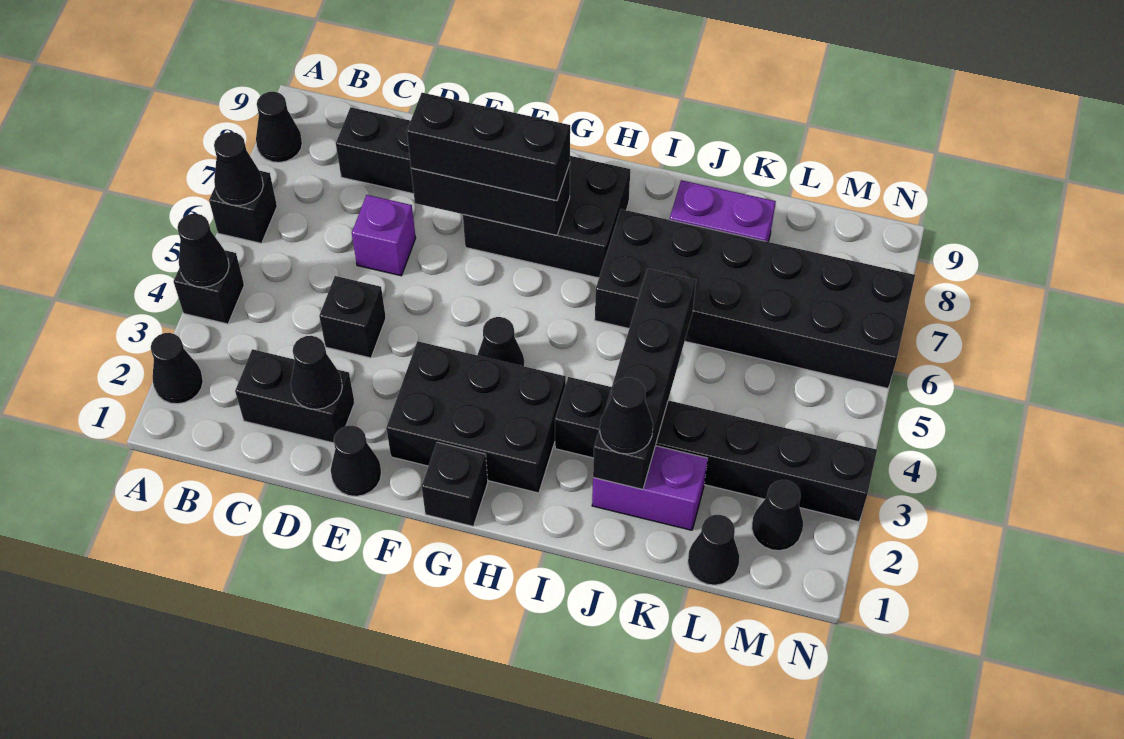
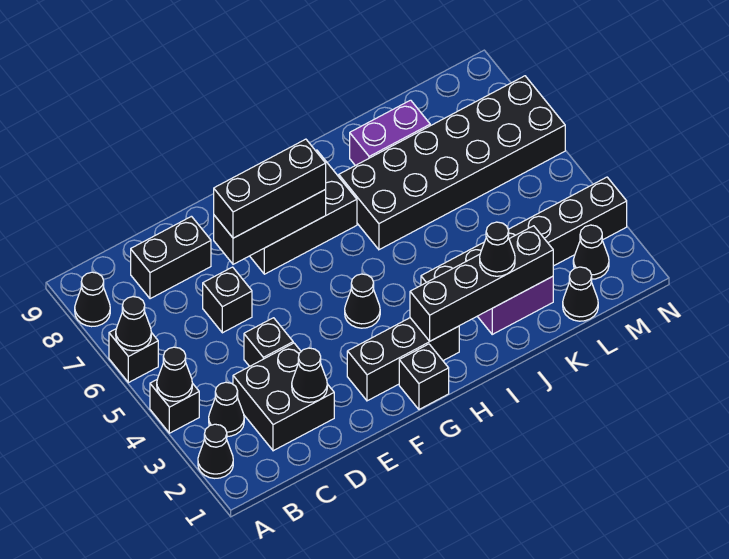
black 1x2 brick [235,349,355,443] -> black 2x2 brick [233,343,334,451]
purple 1x1 brick [352,195,416,276] -> black 1x1 brick [203,267,252,333]
black 1x1 cone [331,426,381,496] -> black 1x1 cone moved to [209,382,244,436]
black 2x3 brick [386,341,566,493] -> black 1x3 brick [347,318,459,401]
black 1x4 brick [593,269,696,489] -> black 1x4 brick turned to [410,226,553,341]

